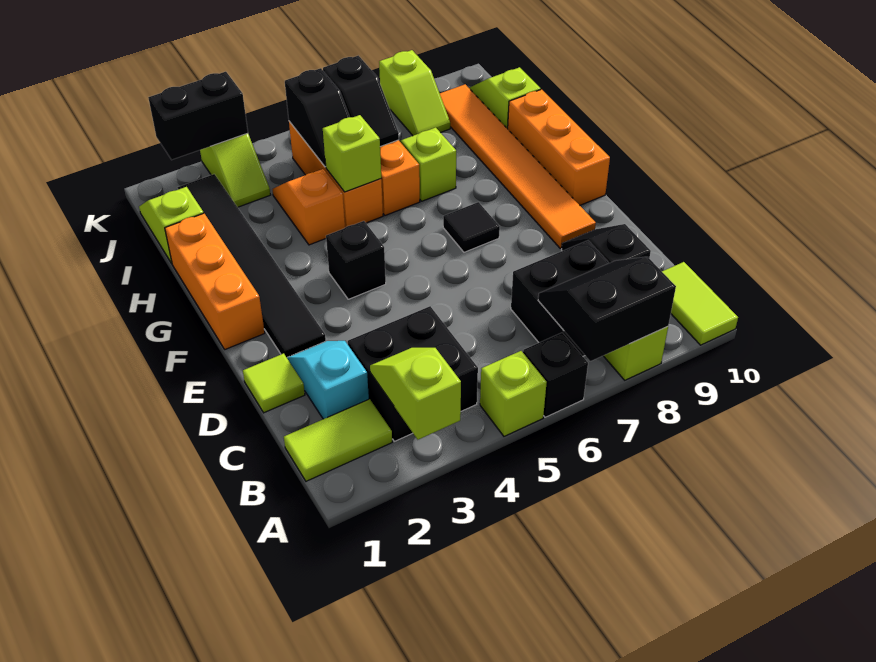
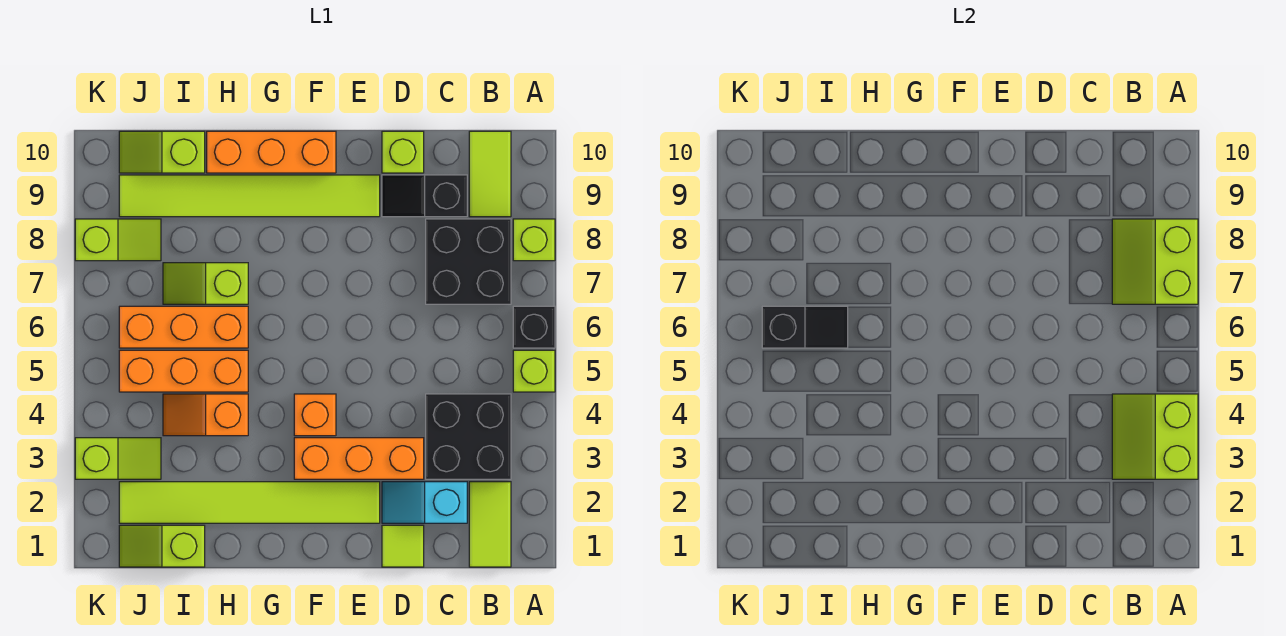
lime 1x2 slope [370,348,461,440] -> lime 2x2 slope [1112,394,1198,479]
black 2x2 slope [538,257,676,361] -> lime 2x2 slope [1112,219,1198,304]
lime 1x2 tile [662,262,738,345] -> lime 1x2 tile turned to [469,131,511,217]
black 1x6 tile [178,174,326,357] -> lime 1x6 tile [119,482,380,523]
orange 1x6 tile [440,84,596,249] -> lime 1x6 tile [119,175,380,217]
orange 1x3 brick [165,213,265,349] -> orange 1x3 brick moved to [294,438,424,479]
black 1x1 brick [326,221,386,299] -> orange 1x1 brick [294,394,336,436]
black 1x1 tile [443,202,500,252] -> none
lime 1x1 brick [323,115,381,192] -> lime 1x1 brick moved to [382,131,424,173]
black 1x2 slope [285,68,350,167] -> none
black 1x2 brick [148,72,248,160] -> none

